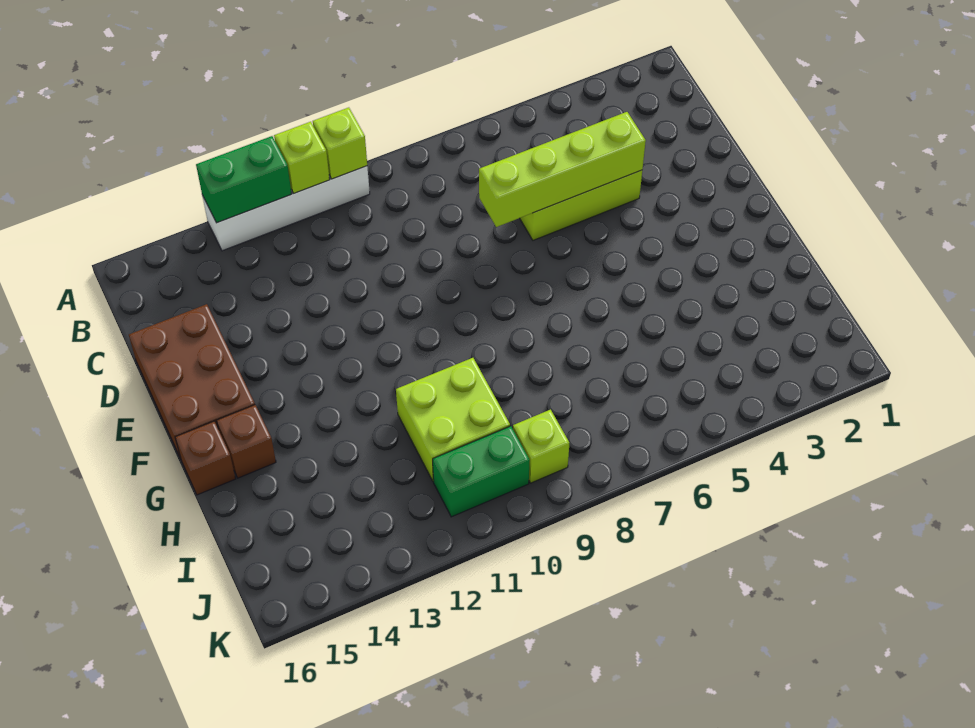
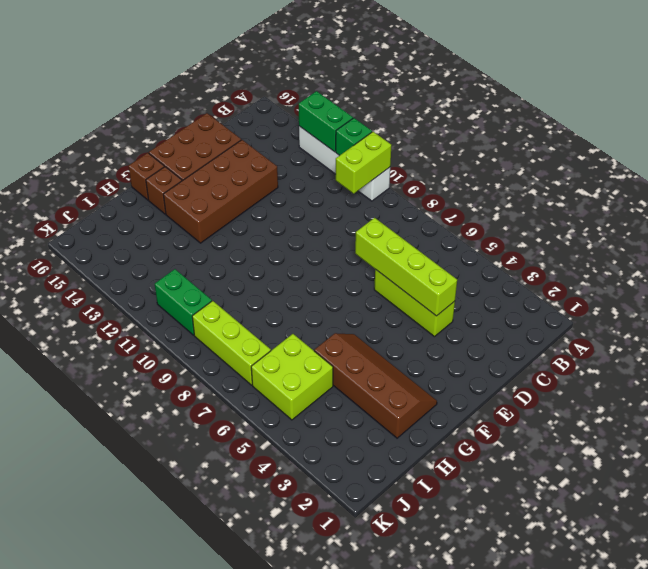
lime 1x1 brick [313,108,367,179] -> lime 1x2 brick [336,132,391,194]
lime 1x1 brick [274,122,330,193] -> green 1x1 brick [336,118,372,156]
none -> brown 2x4 brick [163,140,278,243]
none -> brown 2x4 slope [314,333,437,438]
lime 2x2 brick [396,358,510,481] -> lime 2x2 brick moved to [251,334,333,420]
lime 1x1 brick [513,410,569,483] -> lime 1x3 brick [192,301,271,385]

